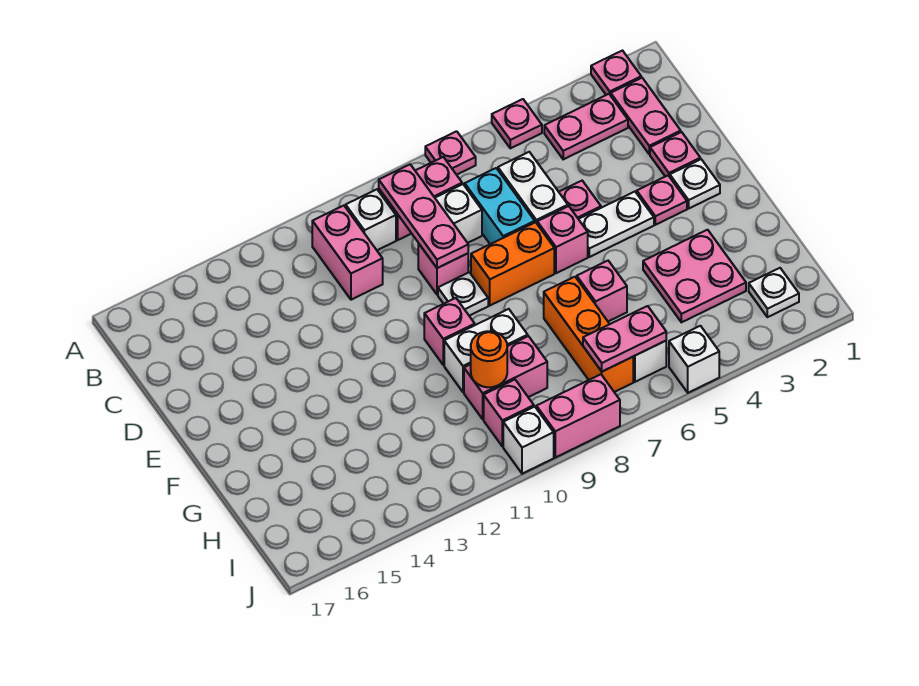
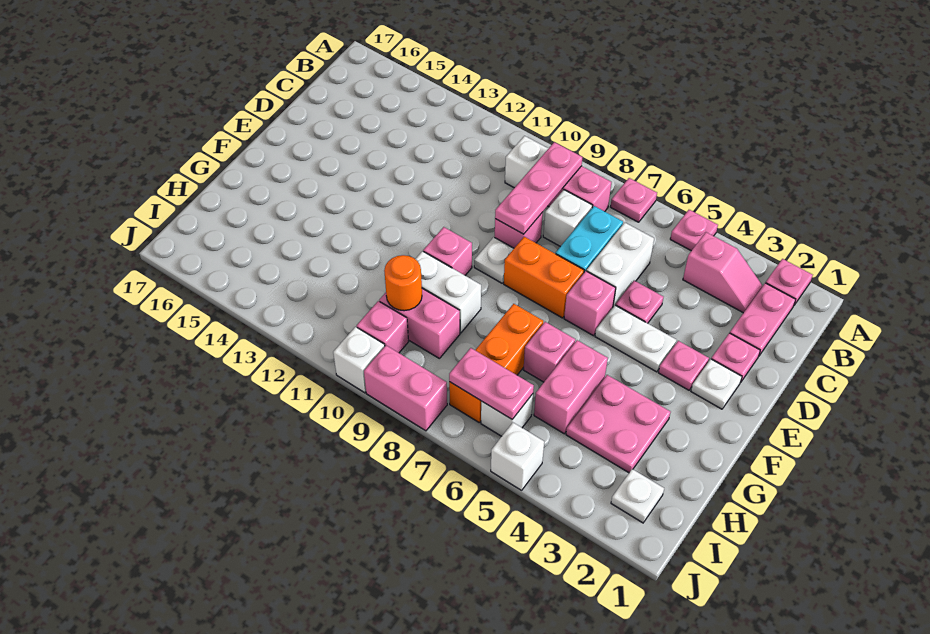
pink 1x2 plate [544,94,628,159] -> pink 1x2 slope [683,232,762,313]
pink 1x2 brick [312,206,383,300] -> pink 1x2 brick moved to [534,340,608,434]

